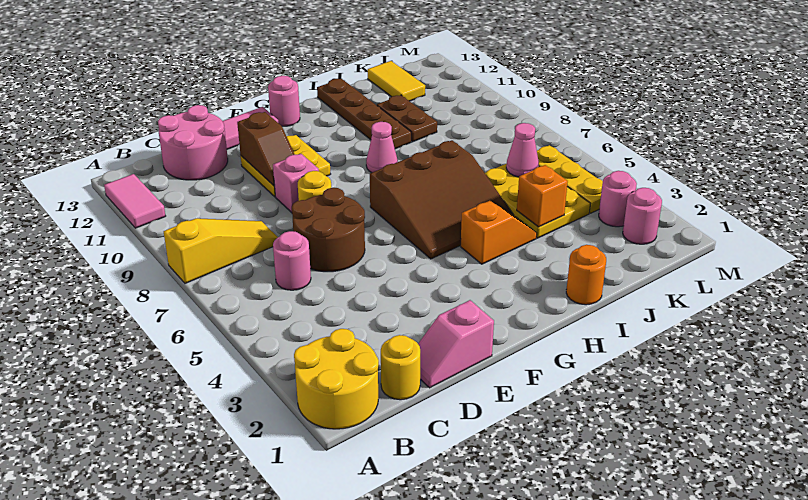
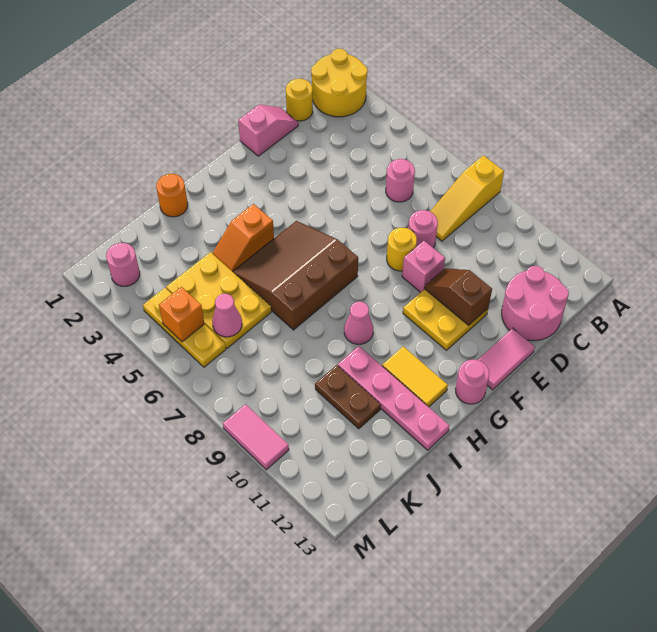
pink 1x2 tile [104,174,165,228] -> pink 1x2 tile moved to [223,404,289,470]
brown 2x2 round brick [292,188,365,272] -> none
brown 1x4 plate [317,79,411,149] -> pink 1x4 plate [338,346,450,450]
orange 1x1 brick [517,165,568,227] -> orange 1x1 brick moved to [159,287,204,342]
yellow 1x2 tile [368,61,425,101] -> yellow 1x2 tile moved to [382,346,448,407]
pink 1x1 round brick [599,171,637,227] -> pink 1x1 round brick moved to [408,210,438,248]

